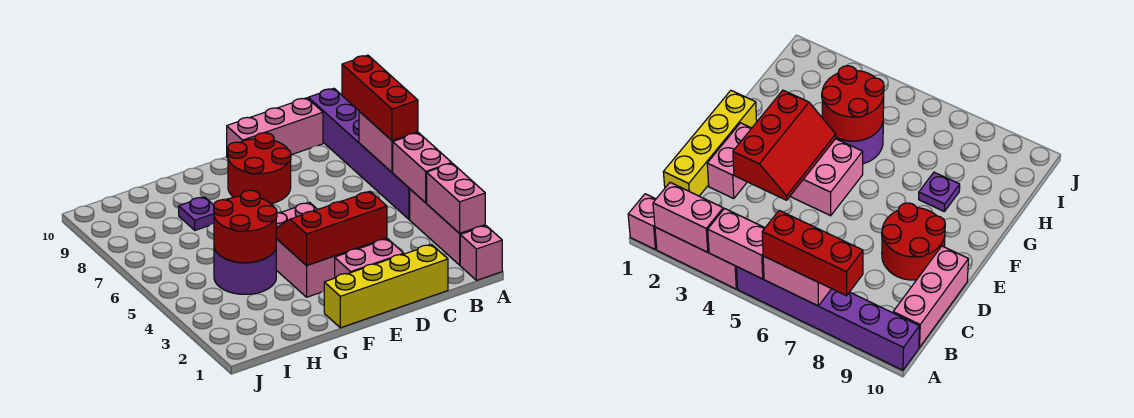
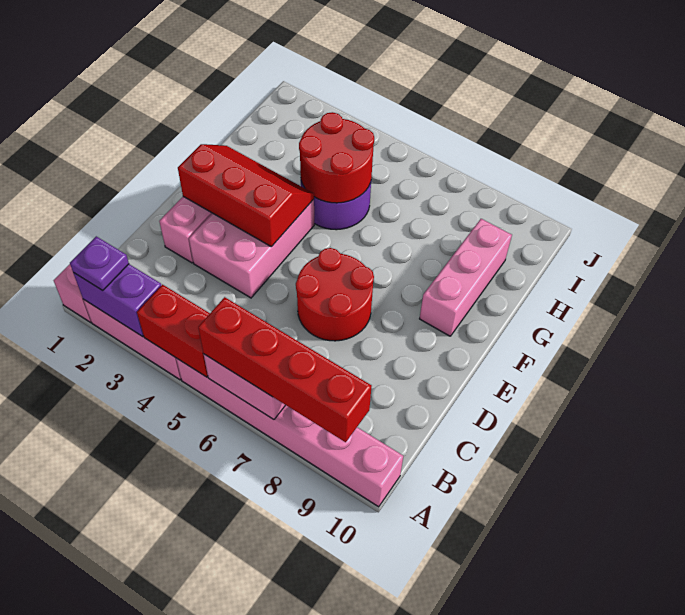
pink 1x2 brick [427,163,485,233] -> purple 1x2 brick [74,264,161,337]
pink 1x2 brick [393,133,452,203] -> red 1x2 brick [137,285,210,377]
purple 1x6 brick [308,88,410,219] -> pink 1x6 brick [176,358,403,507]
red 1x3 brick [342,55,418,141] -> red 1x4 brick [198,297,372,442]
pink 1x3 brick [227,98,323,158] -> pink 1x3 brick moved to [420,219,512,336]
yellow 1x4 brick [324,245,448,328] -> none
red 2x3 slope [276,191,387,266] -> red 2x3 slope turned to [178,144,314,247]
red 2x2 round brick [228,133,291,204] -> red 2x2 round brick moved to [296,248,374,341]
pink 2x3 brick [276,202,360,297] -> pink 2x3 brick turned to [189,199,314,298]
purple 1x1 plate [179,197,214,230] -> purple 1x1 plate moved to [70,236,129,291]

